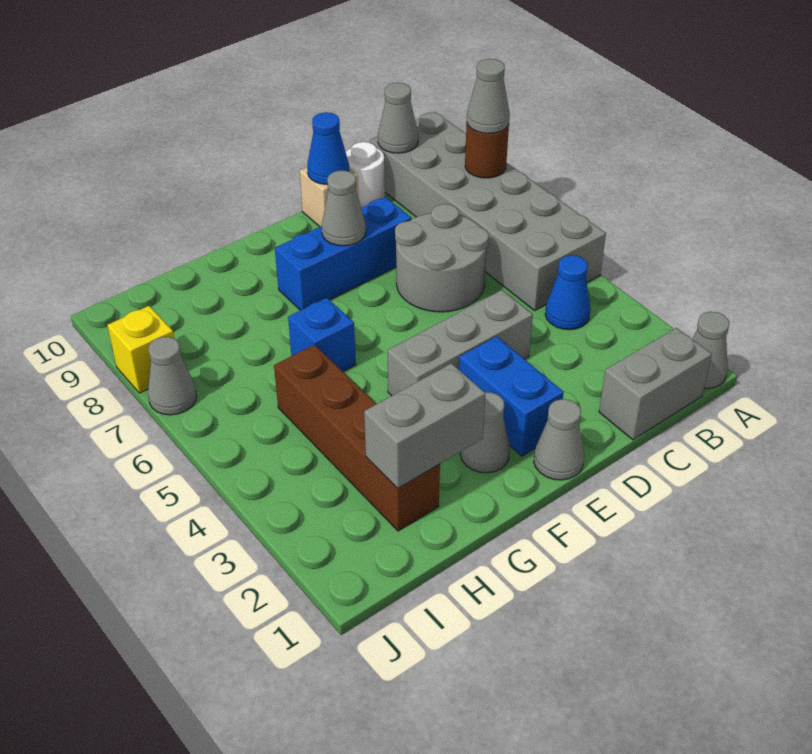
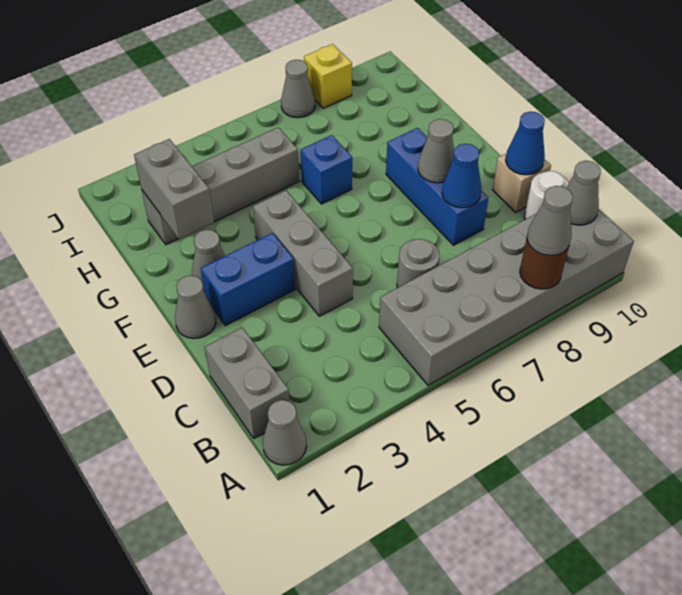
blue 1x1 cone [545,255,590,330] -> blue 1x1 cone moved to [442,144,482,208]
grey 2x2 round brick [395,204,489,312] -> grey 1x1 round brick [397,239,440,288]
brown 1x4 brick [274,345,440,531] -> grey 1x4 brick [142,128,299,245]

